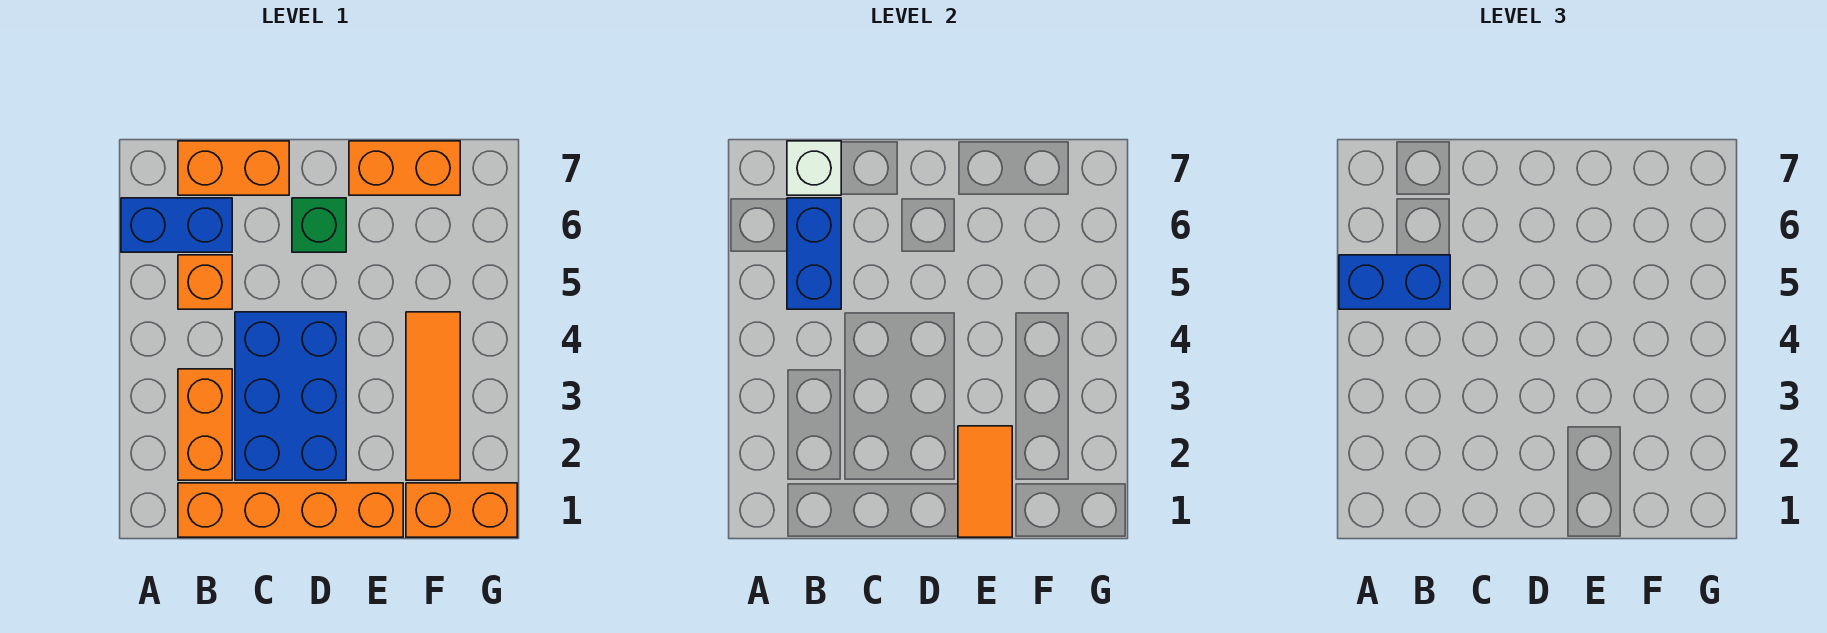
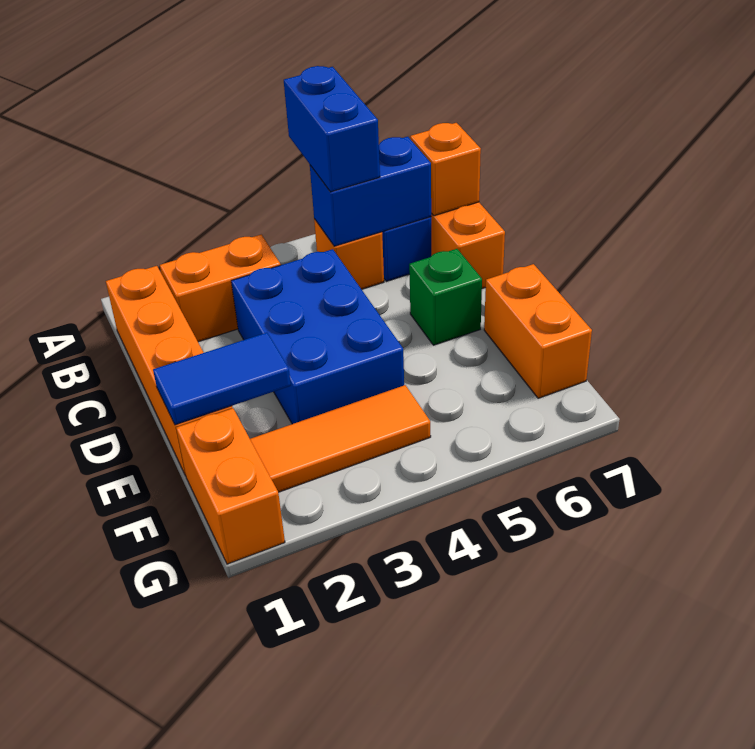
white 1x1 brick [787,141,841,195] -> orange 1x1 brick [410,123,481,216]
blue 2x3 brick [235,312,346,480] -> blue 2x3 brick turned to [231,249,404,424]
orange 1x2 tile [958,426,1012,537] -> blue 1x2 tile [153,333,291,425]

